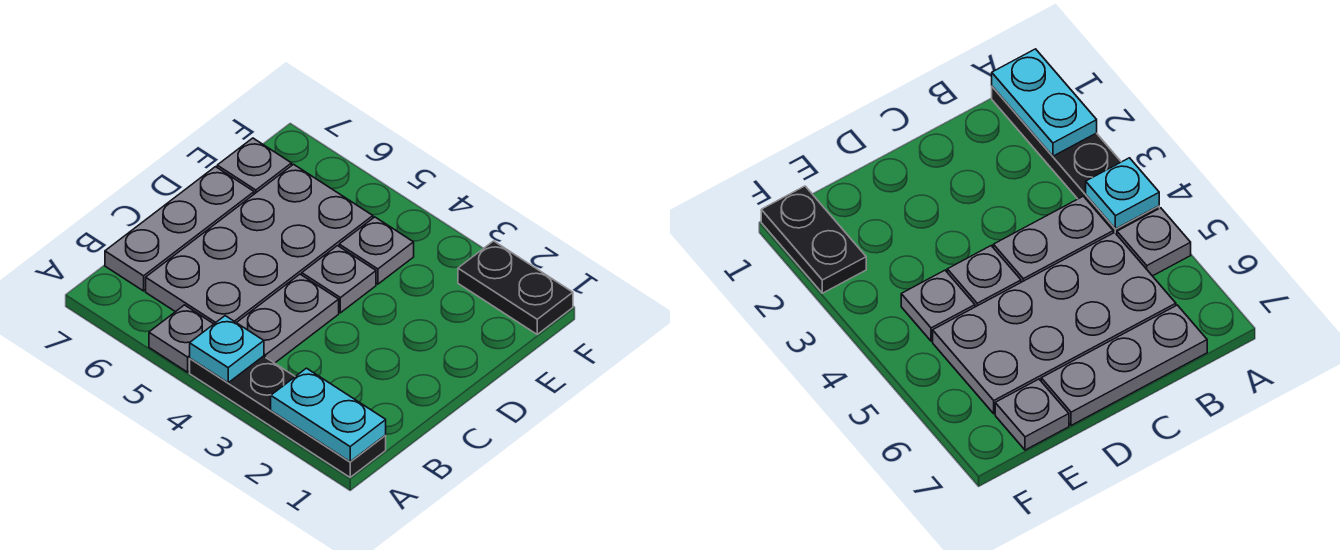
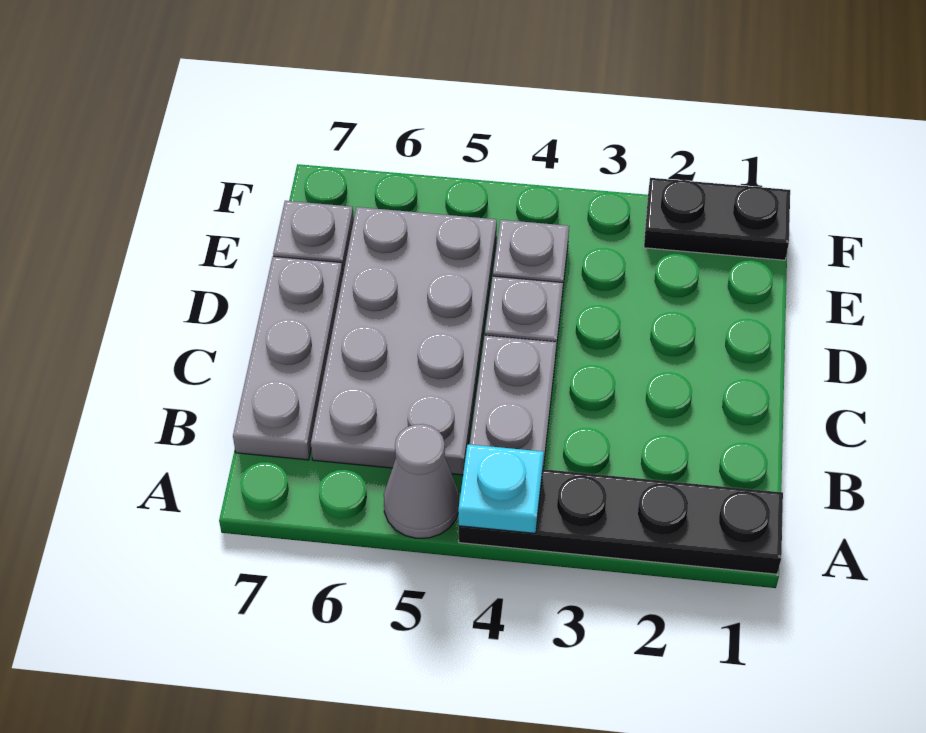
cyan 1x2 plate [271,368,386,462] -> none
grey 1x1 plate [149,305,213,372] -> grey 1x1 cone [384,424,459,538]

